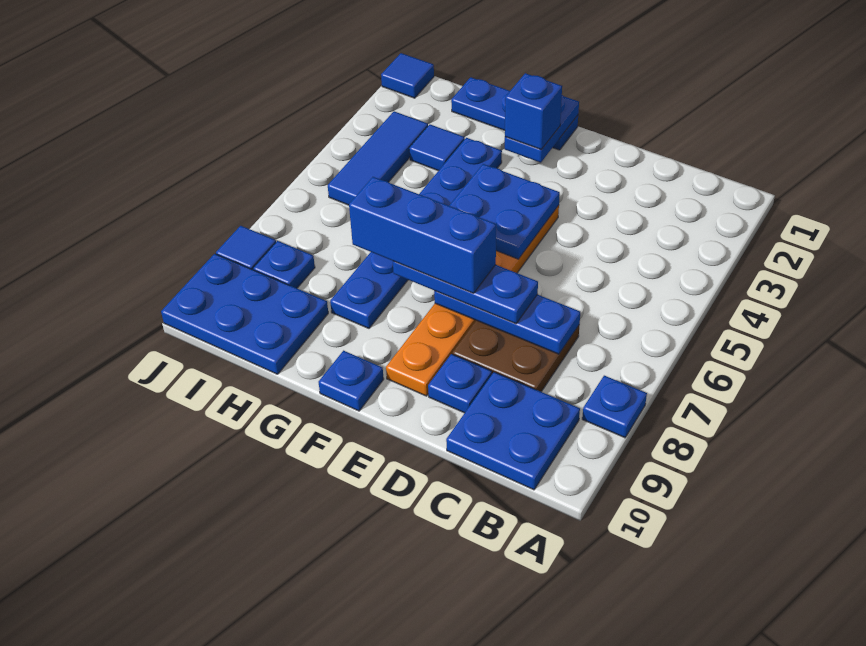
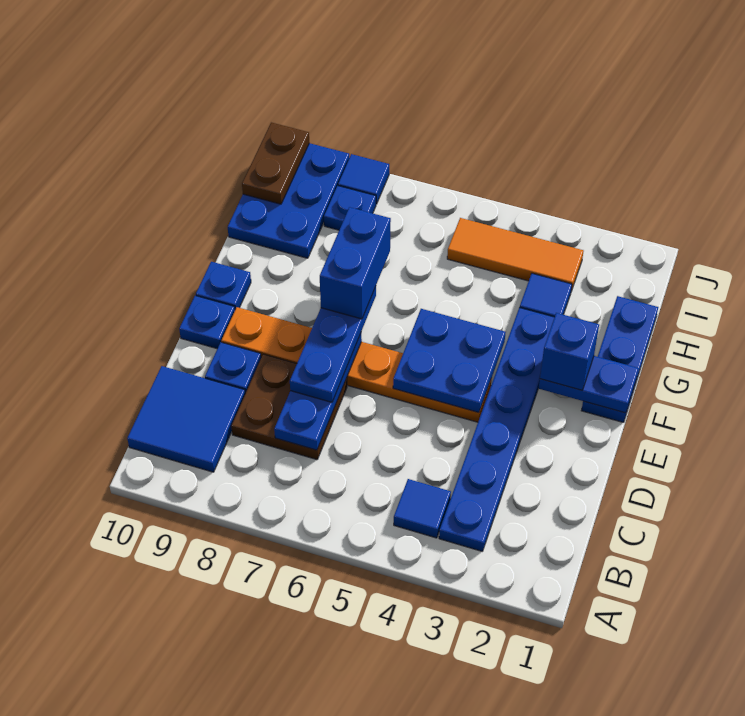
blue 1x1 plate [582,376,647,438] -> blue 1x1 plate moved to [179,296,235,349]
blue 2x2 plate [446,372,580,490] -> blue 2x2 tile [127,366,245,472]
blue 1x3 brick [349,177,496,293] -> blue 1x2 brick [320,207,391,319]
blue 1x6 plate [330,138,502,328] -> blue 1x6 plate turned to [439,307,554,551]
blue 1x3 tile [328,111,428,205] -> orange 1x3 tile [447,218,583,291]
none -> brown 1x2 plate [242,123,309,204]
blue 1x1 tile [381,53,434,98] -> blue 1x1 tile moved to [394,479,451,538]

